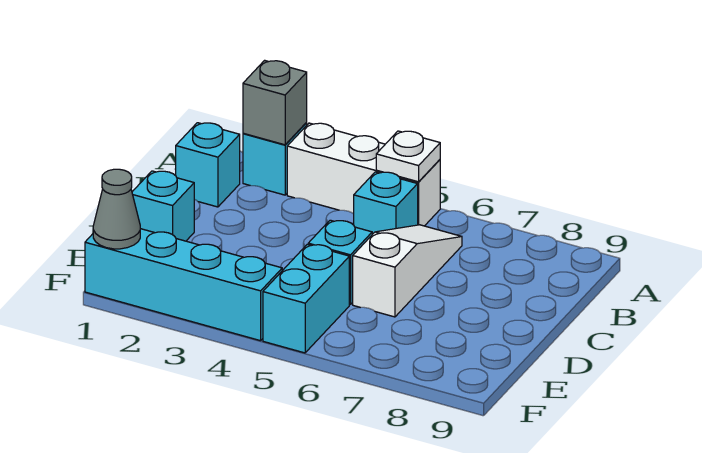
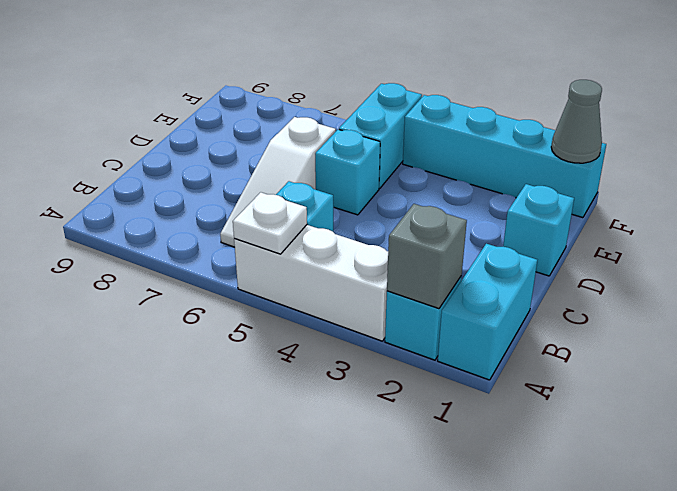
cyan 1x1 brick [176,123,240,207] -> cyan 1x2 brick [438,244,537,380]

